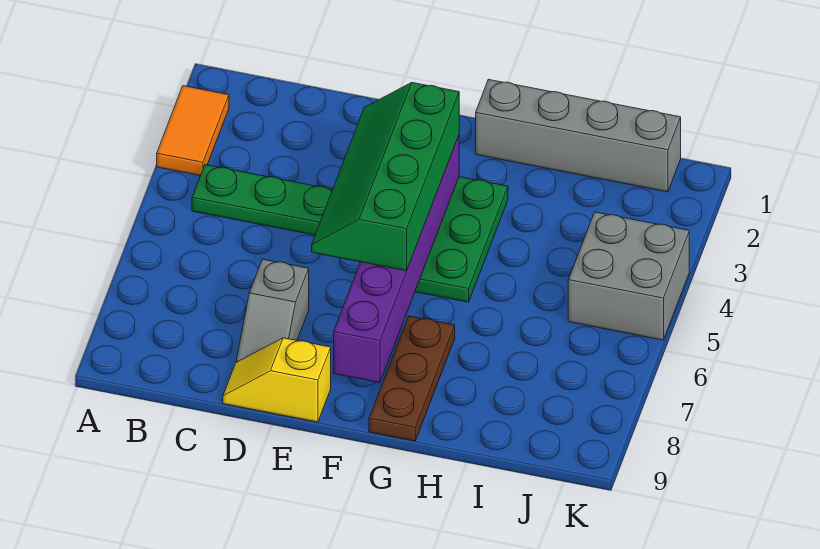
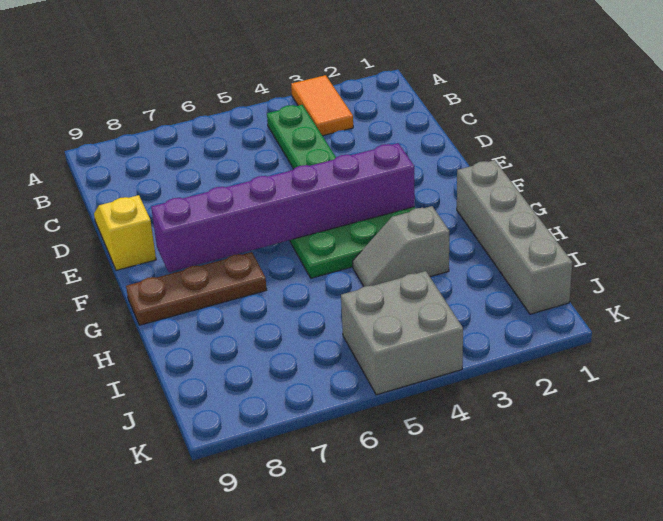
orange 1x2 tile [157,86,229,176] -> orange 1x2 tile turned to [291,75,353,136]
grey 1x2 slope [236,259,309,362] -> grey 1x2 slope moved to [353,206,449,286]
green 2x4 slope [312,83,459,271] -> none

